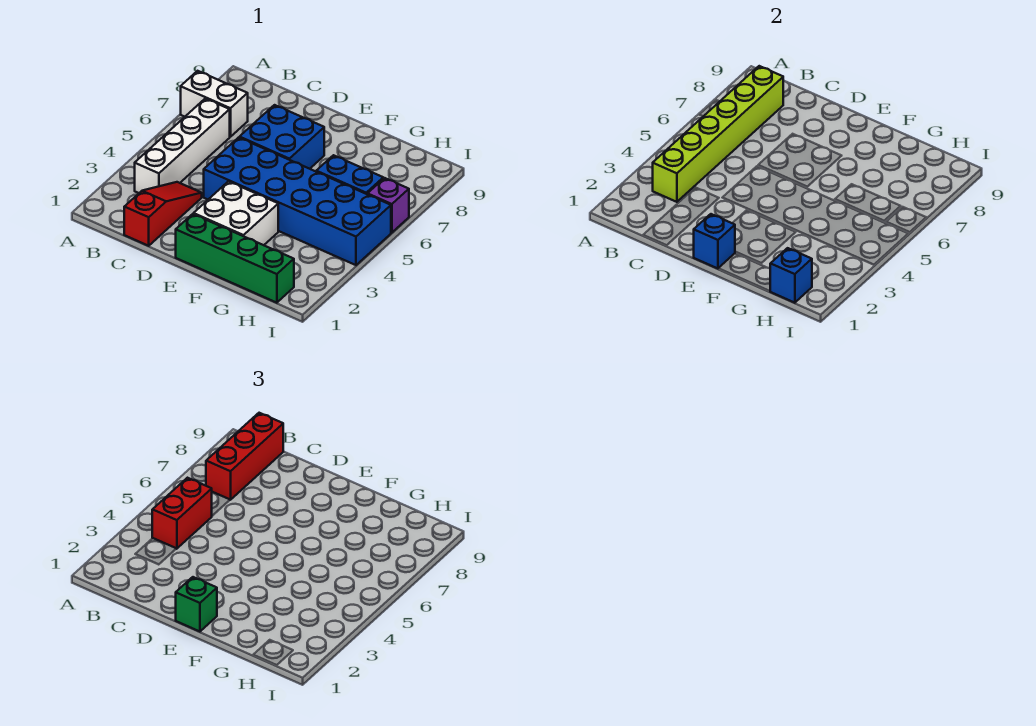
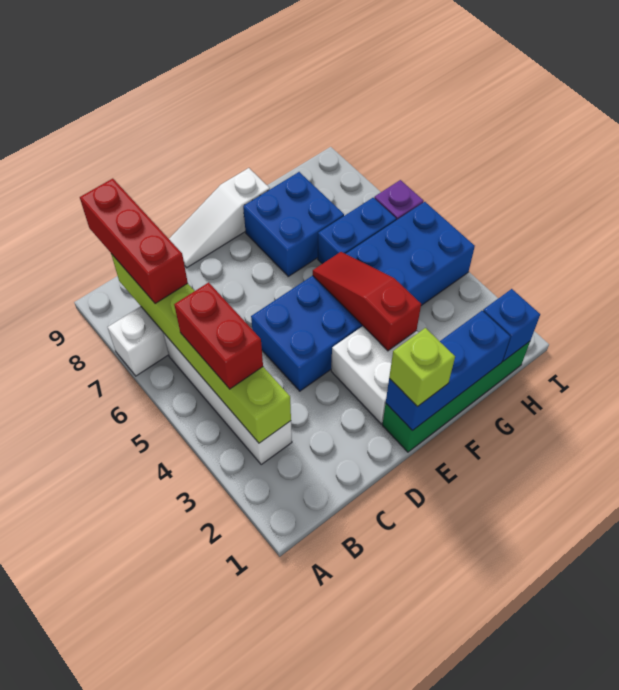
red 1x3 slope [124,182,202,246] -> red 1x3 slope moved to [313,252,421,351]
blue 2x2 brick [239,105,324,169] -> blue 2x2 brick moved to [243,172,344,276]
none -> white 1x3 slope [169,168,270,268]
blue 1x1 brick [694,214,735,269] -> blue 1x3 brick [386,311,510,431]
green 1x1 brick [176,577,217,632] -> lime 1x1 brick [389,328,455,406]

